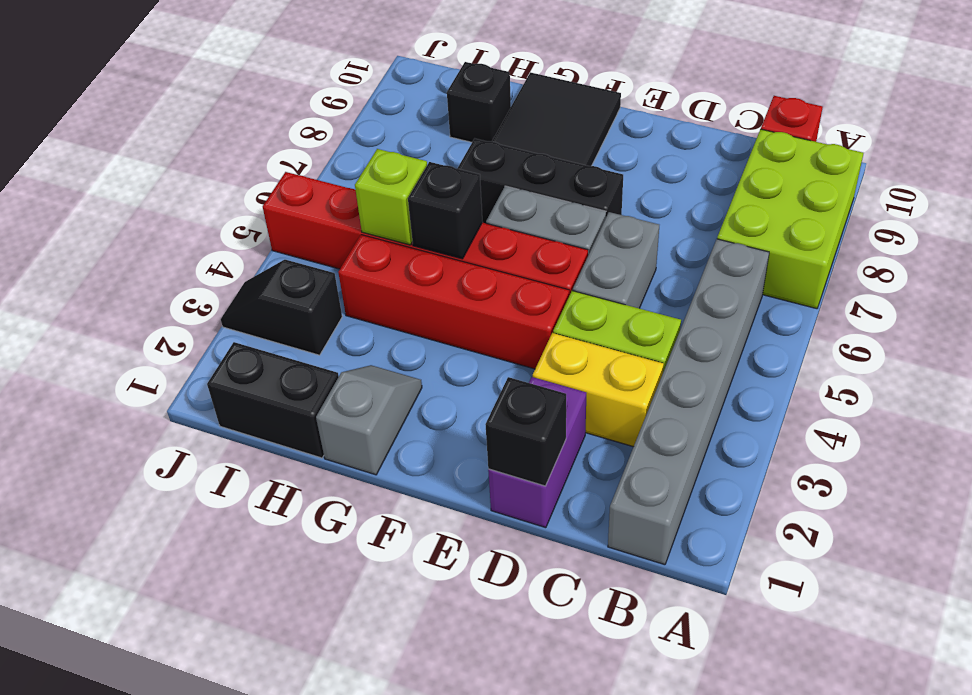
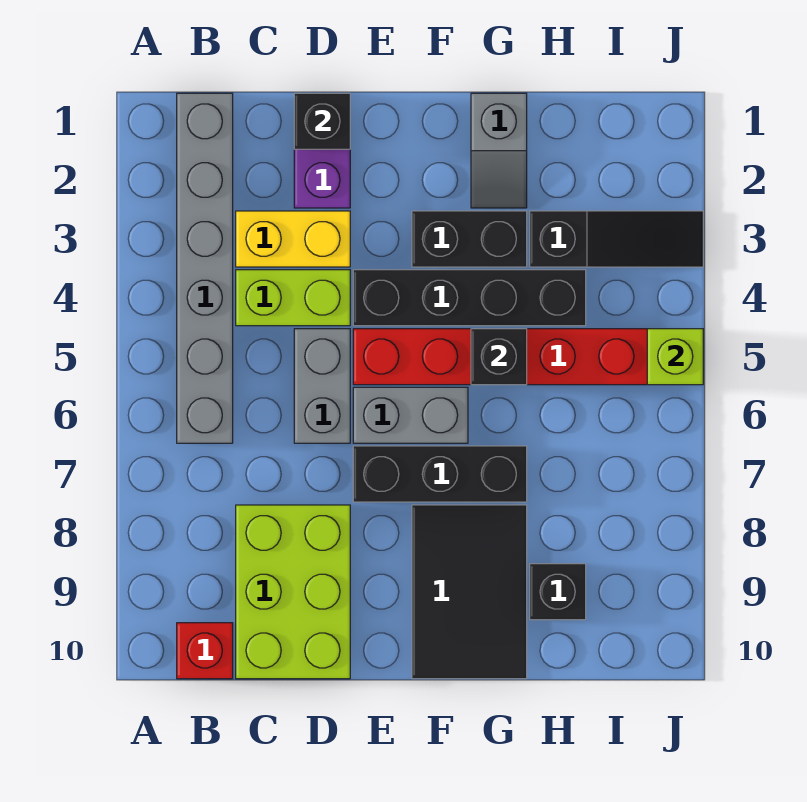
lime 2x3 brick [717,129,863,309] -> lime 2x3 brick moved to [236,505,350,679]
red 1x4 brick [338,235,569,369] -> black 1x4 brick [353,270,586,326]
black 1x2 brick [207,342,339,458] -> black 1x2 brick moved to [412,211,527,267]
lime 1x1 brick [355,149,427,245] -> lime 1x1 brick moved to [647,329,703,385]
black 1x2 slope [221,260,342,355] -> black 1x3 slope [530,211,703,267]

